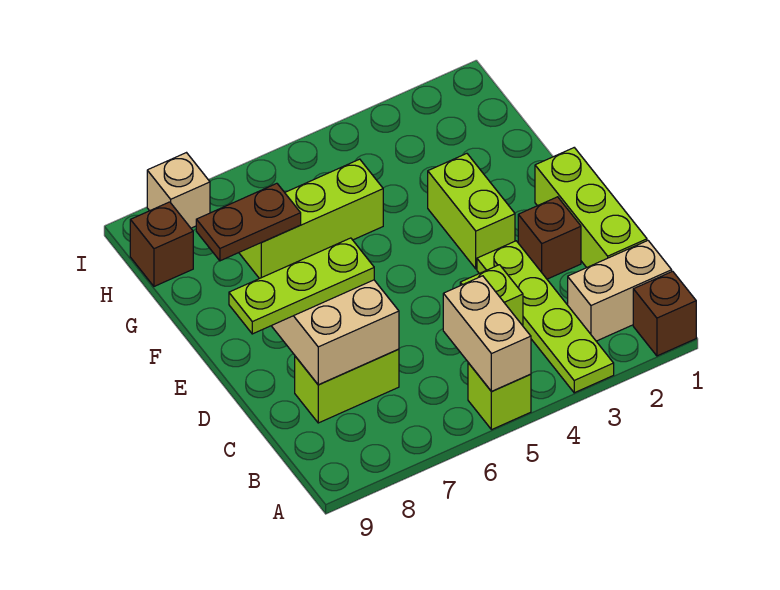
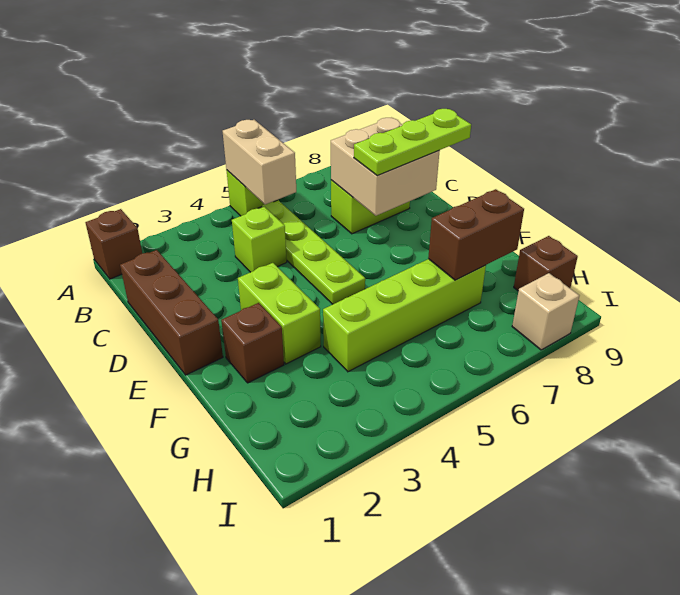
lime 1x4 plate [477,241,614,393] -> lime 1x4 plate moved to [258,200,365,304]
tan 1x2 brick [568,241,672,341] -> none
lime 1x3 brick [535,148,647,268] -> brown 1x3 brick [120,250,223,375]
brown 1x1 brick [518,197,581,279] -> brown 1x1 brick moved to [221,303,284,383]
lime 1x3 brick [239,159,383,279] -> lime 1x4 brick [323,259,486,372]
brown 1x2 plate [196,183,301,261] -> brown 1x2 brick [428,189,524,280]

